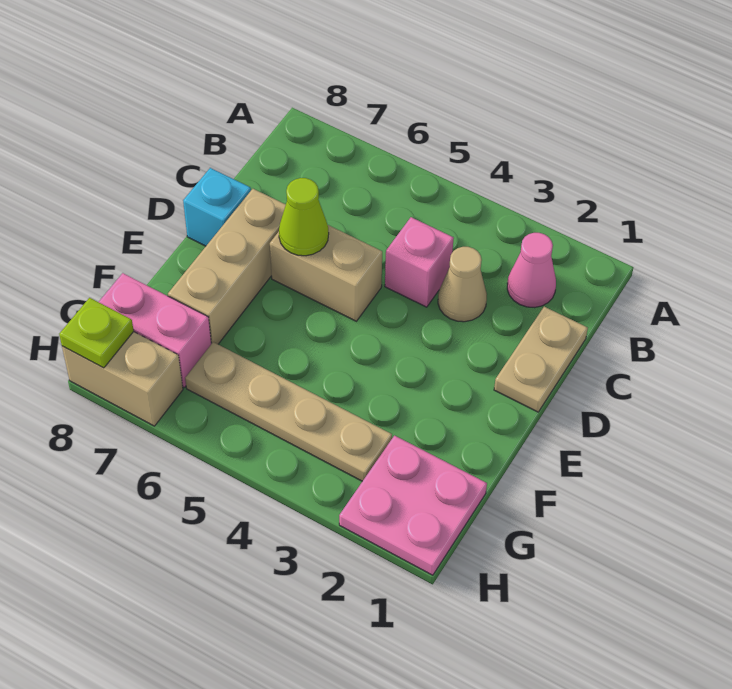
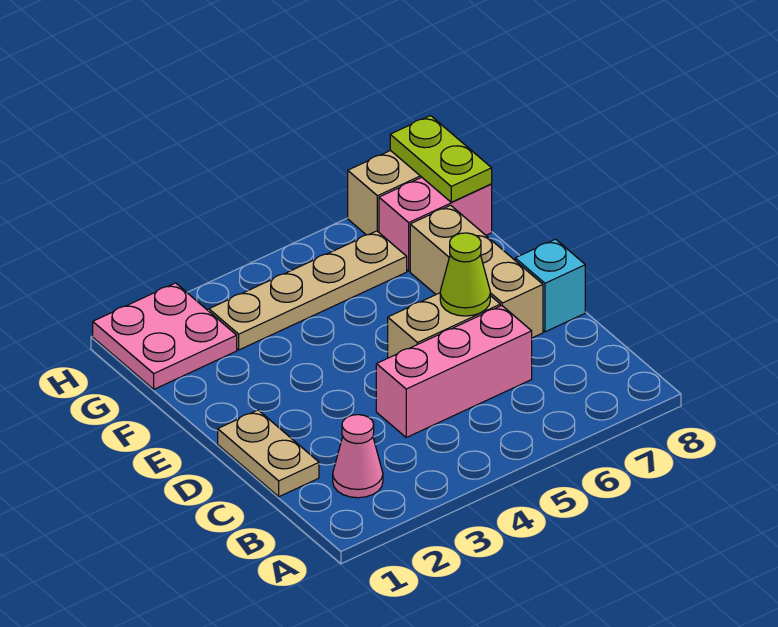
tan 1x1 cone [438,247,487,322] -> none
pink 1x1 brick [385,217,454,307] -> pink 1x3 brick [376,306,532,437]
lime 1x1 plate [59,298,134,368] -> lime 1x2 plate [390,116,492,202]

